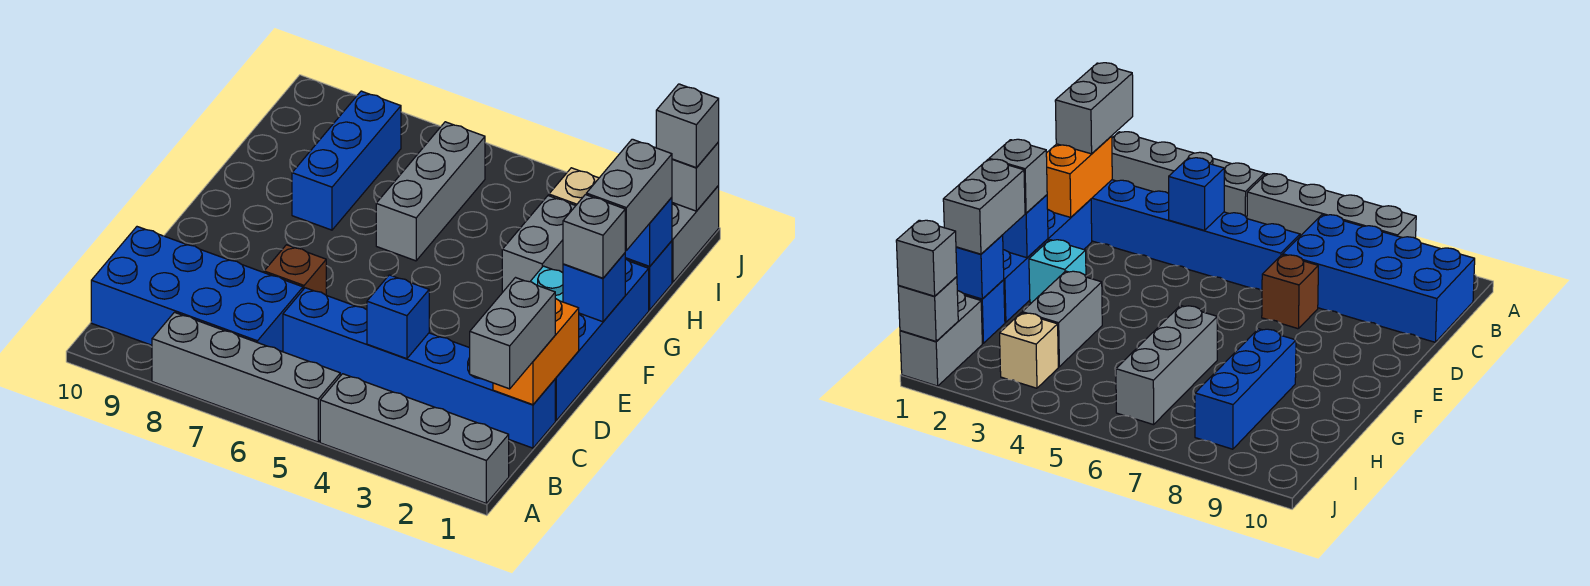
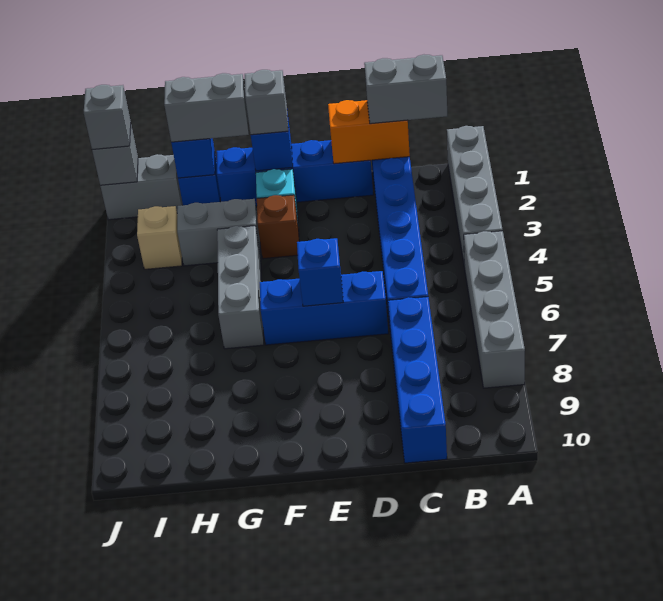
blue 2x4 brick [91,227,303,352] -> blue 1x4 brick [388,297,447,463]
blue 1x1 brick [367,275,429,359] -> blue 1x1 brick moved to [297,238,343,306]
brown 1x1 brick [264,245,326,295] -> brown 1x1 brick moved to [257,195,299,259]
grey 1x3 brick [376,122,485,261] -> grey 1x3 brick turned to [217,226,264,349]
blue 1x3 brick [292,91,401,230] -> blue 1x3 brick moved to [260,271,388,345]

